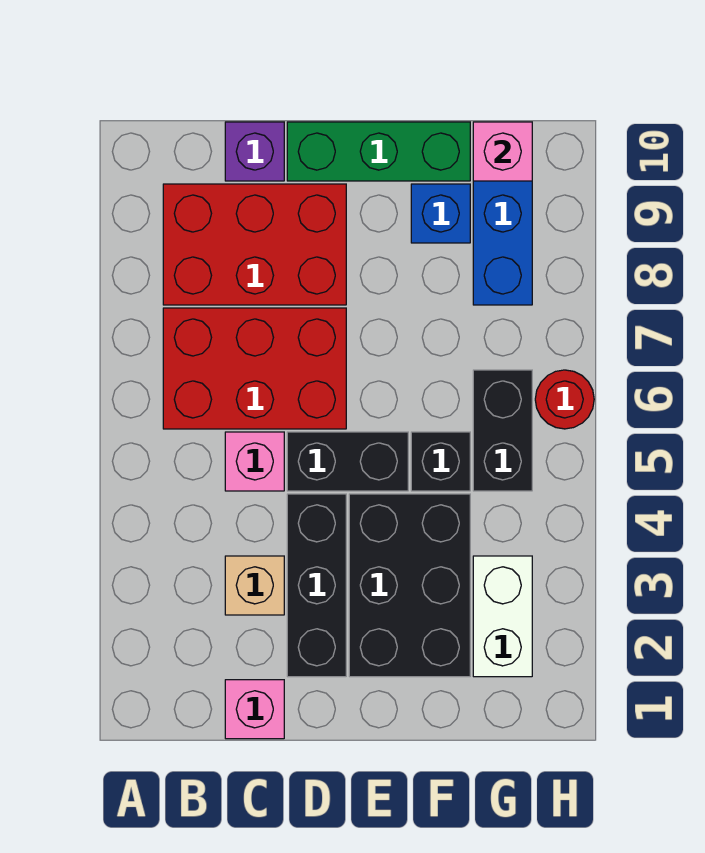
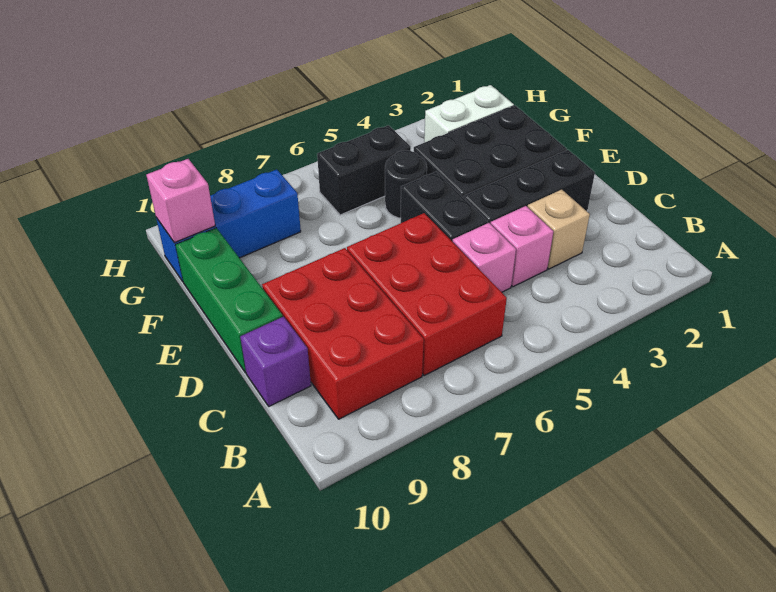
pink 1x1 brick [225,680,284,739] -> pink 1x1 brick moved to [491,206,553,287]
black 1x1 brick [411,432,470,491] -> black 1x1 round brick [385,150,427,218]
blue 1x1 brick [411,184,470,243] -> none
red 1x1 round brick [535,370,594,429] -> none

